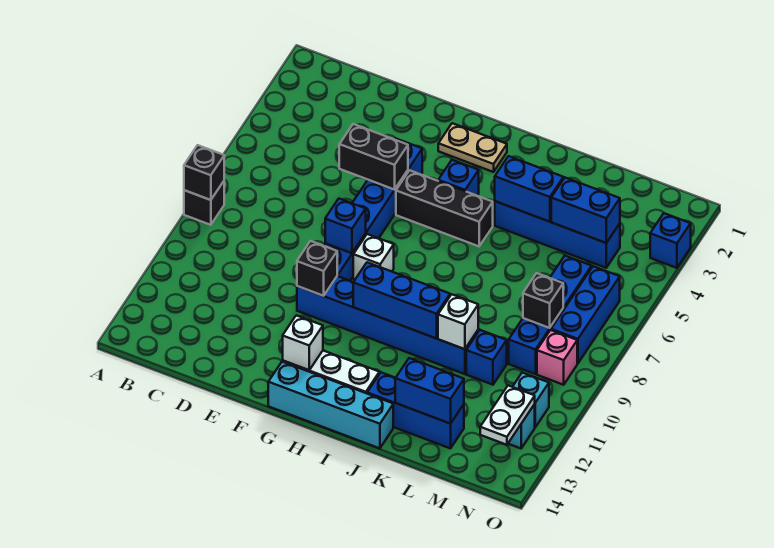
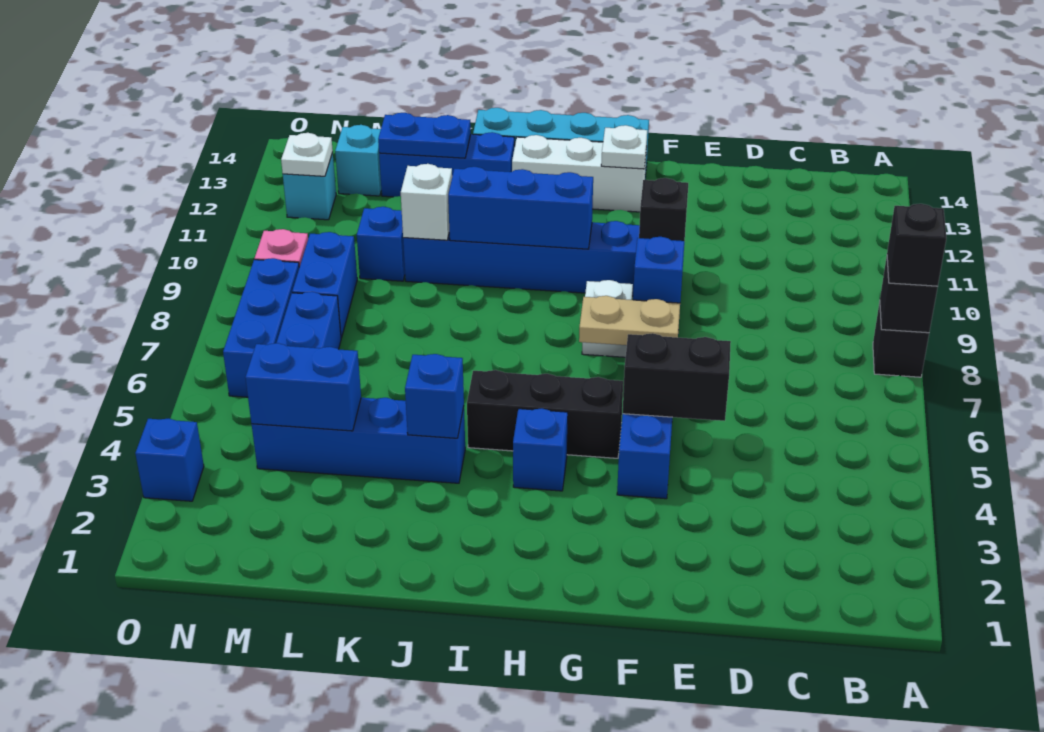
tan 1x2 plate [438,123,507,172] -> tan 1x2 plate moved to [579,296,680,345]
white 1x1 brick [283,315,323,370] -> white 1x1 plate [601,125,647,169]
blue 1x2 brick [495,156,563,222] -> blue 1x1 brick [405,354,464,438]
blue 1x2 brick [395,358,464,424] -> blue 1x2 plate [378,113,471,158]
black 1x1 brick [523,273,563,328] -> black 1x1 brick moved to [887,204,946,287]
cyan 1x1 brick [513,372,549,427] -> cyan 1x1 brick moved to [335,125,381,196]
white 1x2 plate [480,386,535,445] -> white 1x1 plate [281,133,333,176]

